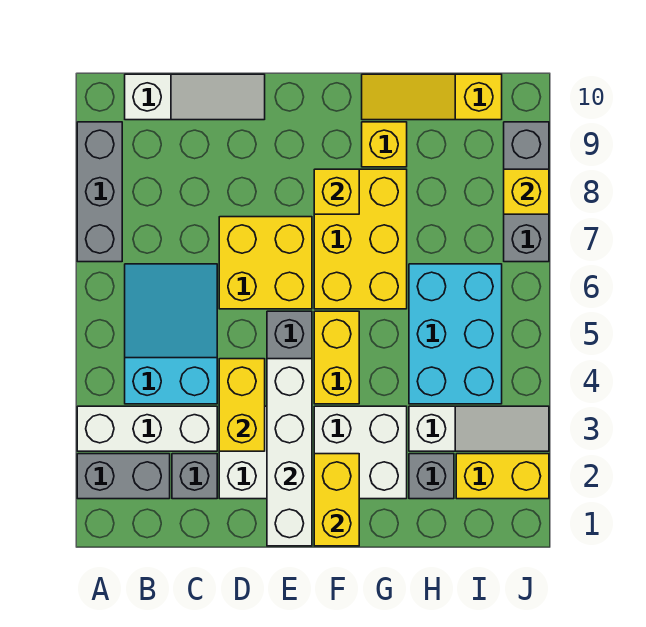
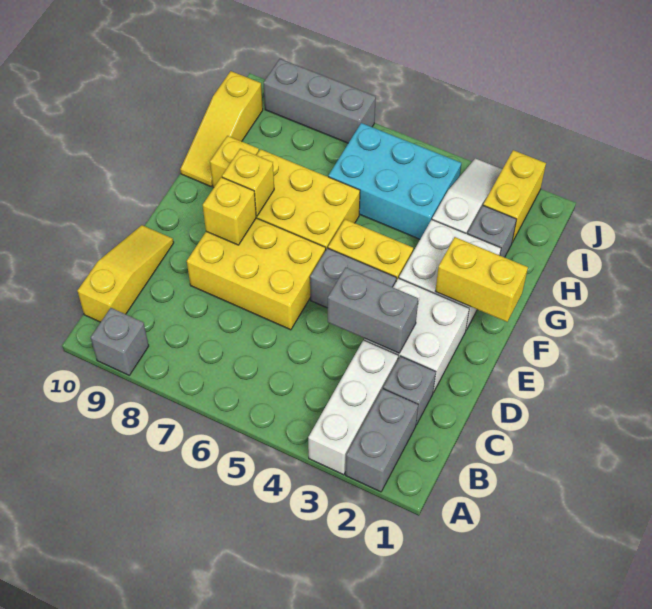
grey 1x3 brick [77,122,122,262] -> grey 1x1 brick [91,308,149,375]
cyan 2x3 slope [125,264,217,404] -> none
white 1x3 slope [125,74,265,120] -> yellow 1x3 slope [78,225,174,322]
yellow 1x2 brick [219,359,265,451] -> grey 1x2 brick [328,267,418,353]
yellow 2x2 brick [219,217,312,309] -> yellow 2x3 brick [187,218,326,330]
white 1x4 brick [267,359,312,546] -> none
yellow 1x1 brick [504,169,549,214] -> yellow 1x1 brick moved to [203,177,256,245]

